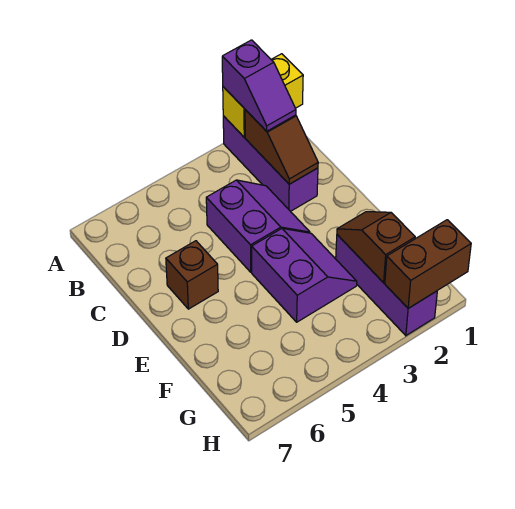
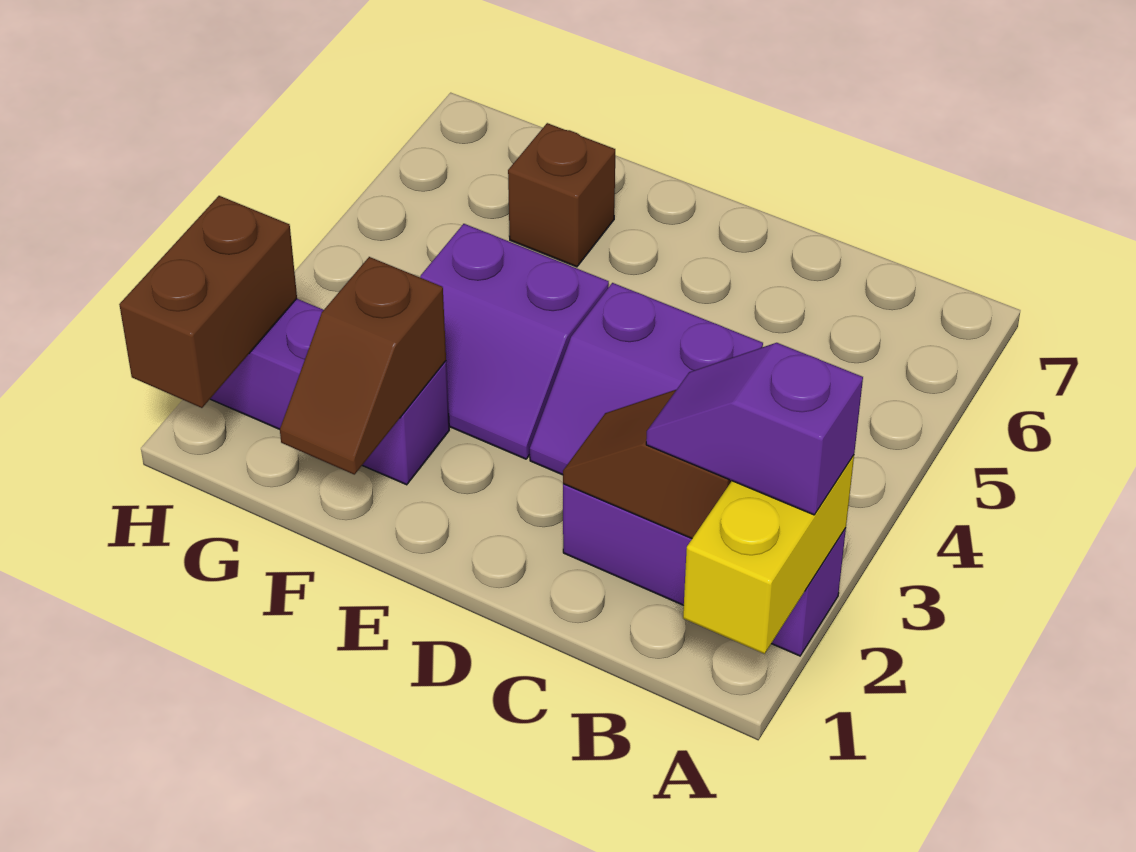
brown 1x1 brick [166,241,218,309] -> brown 1x1 brick moved to [508,123,615,267]
brown 1x2 slope [337,212,415,283] -> brown 1x2 slope turned to [280,257,446,475]

